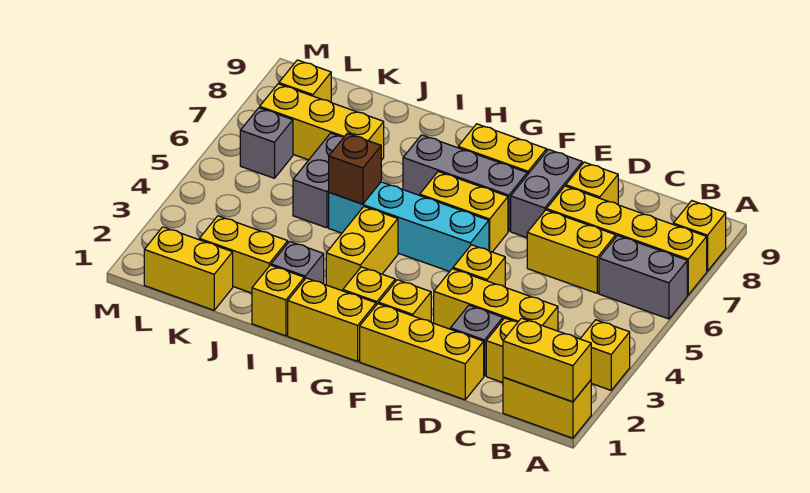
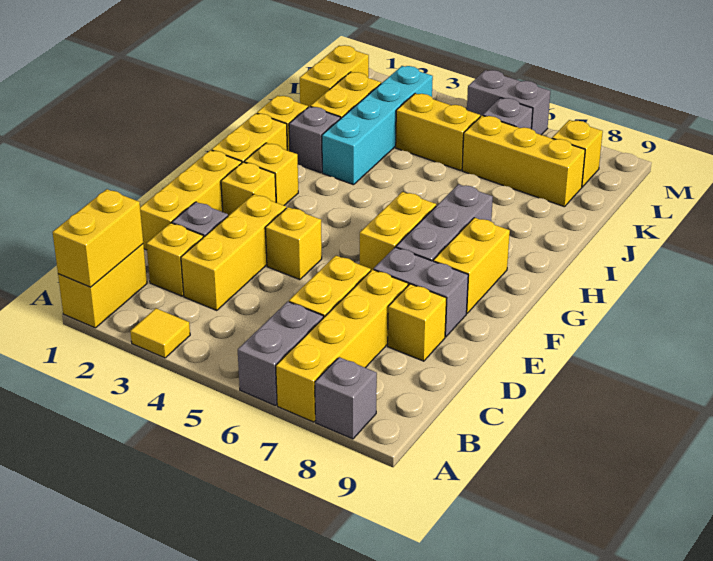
yellow 1x1 brick [580,320,630,390] -> yellow 1x1 tile [130,308,190,358]
yellow 1x1 brick [673,201,726,271] -> grey 1x1 brick [315,357,377,439]
cyan 1x4 brick [329,182,489,272] -> cyan 1x4 brick moved to [322,66,433,185]
yellow 1x2 brick [326,207,398,291] -> yellow 1x2 brick moved to [396,93,480,171]
brown 1x1 brick [329,133,381,204] -> none
grey 1x2 brick [293,133,344,228] -> grey 1x2 brick moved to [467,70,550,135]
yellow 1x3 brick [260,84,384,160] -> yellow 1x3 brick turned to [462,115,585,207]

